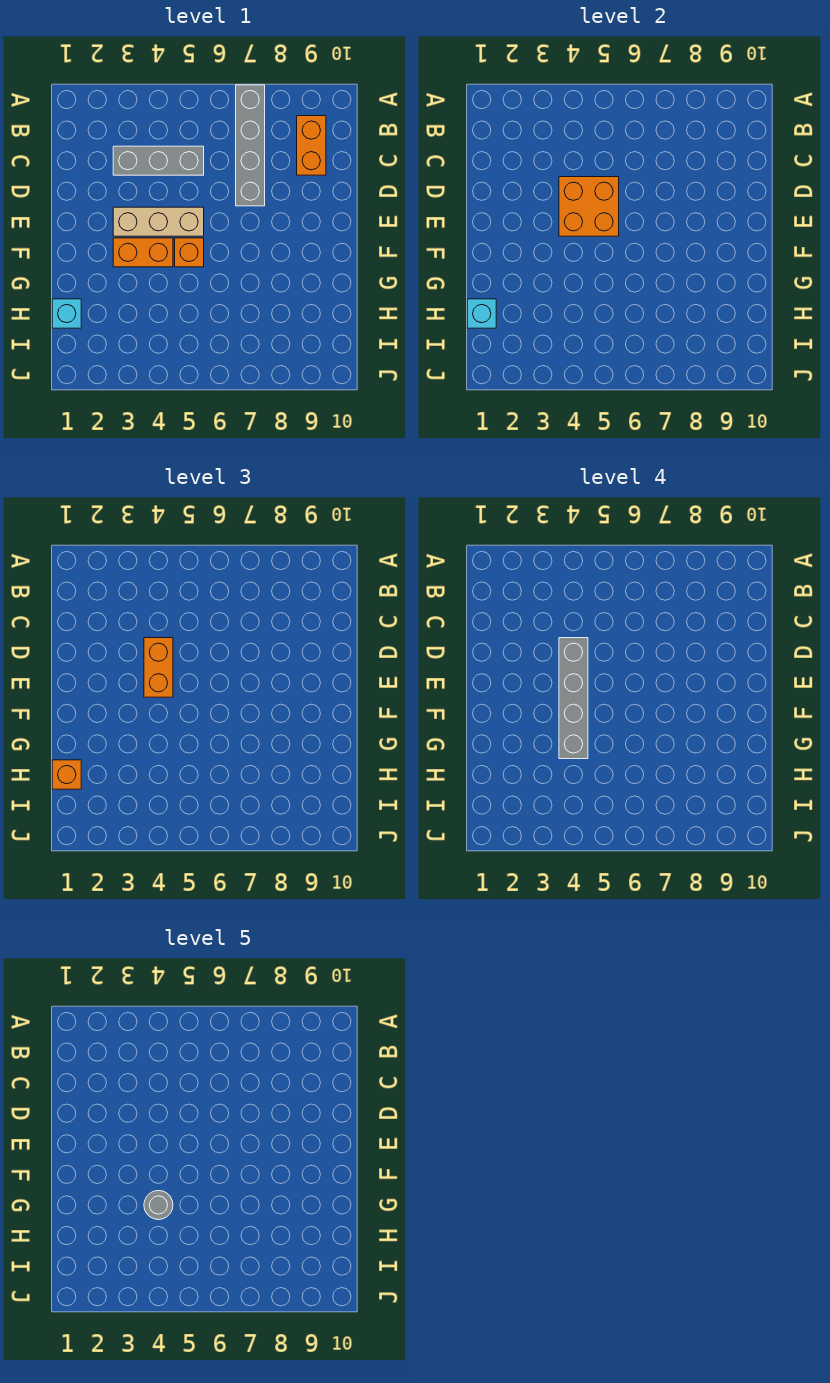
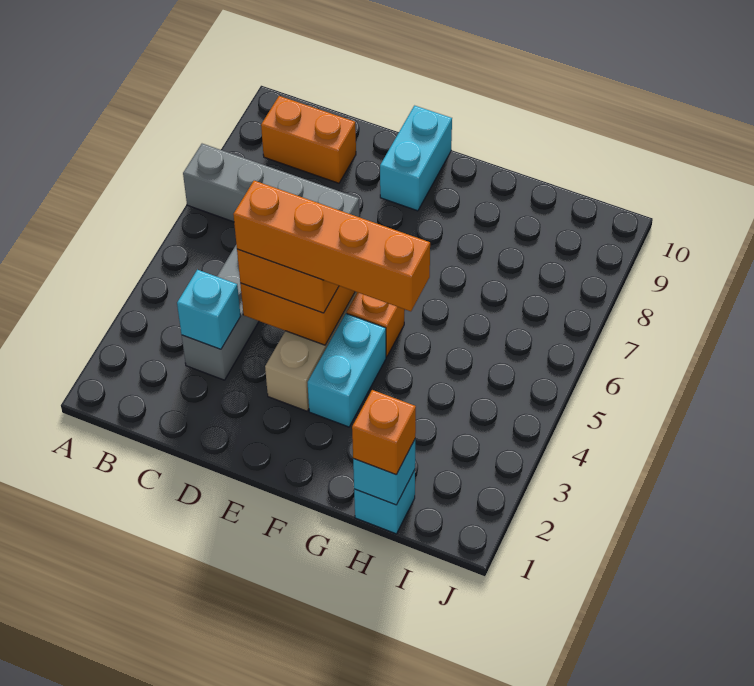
none -> cyan 1x1 brick [177,270,241,349]
grey 1x4 brick [559,638,588,759] -> orange 1x4 brick [233,181,430,311]
none -> cyan 1x2 brick [380,106,452,211]
orange 1x2 brick [113,238,173,267] -> cyan 1x2 brick [308,313,386,427]
grey 1x1 round brick [144,1191,173,1220] -> none

